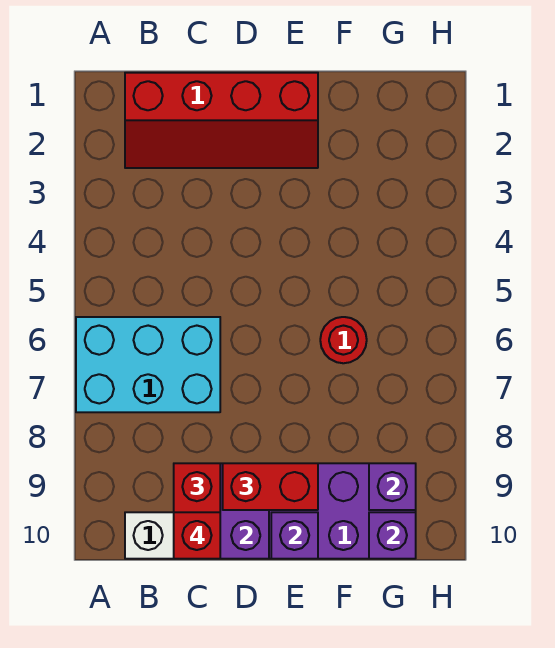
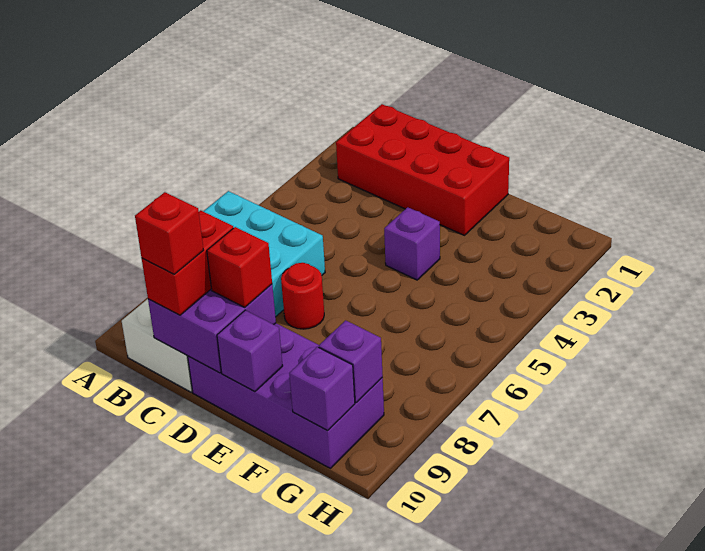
red 2x4 slope [125,73,318,168] -> red 2x4 brick [336,104,509,235]
red 1x2 brick [223,463,318,510] -> red 1x1 brick [207,227,272,307]
none -> purple 1x1 brick [384,207,440,280]
red 1x1 round brick [320,317,367,363] -> red 1x1 round brick moved to [281,263,324,329]

